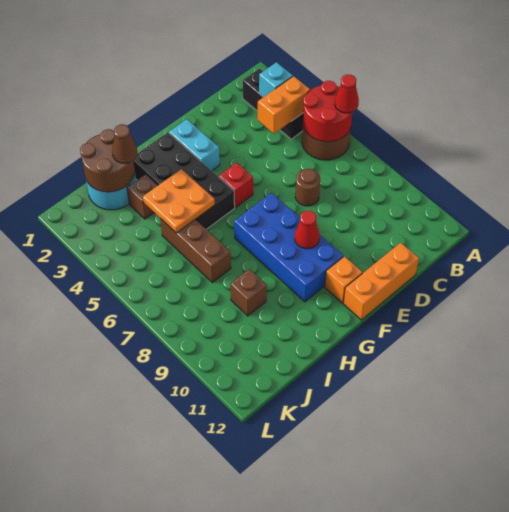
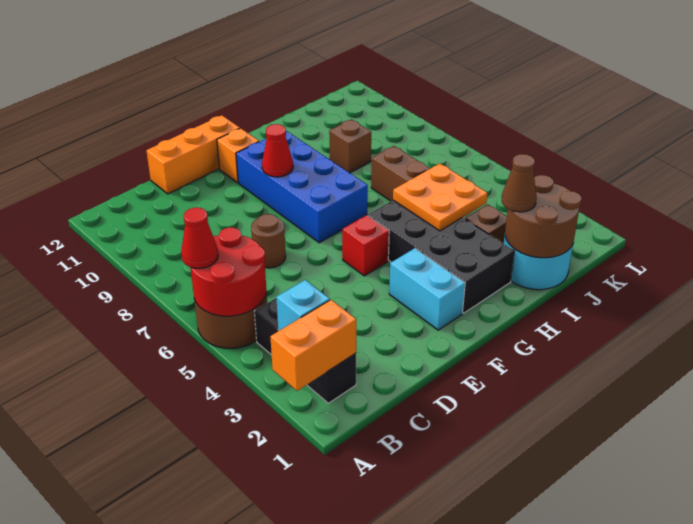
orange 1x2 brick [258,76,310,134] -> orange 1x2 brick moved to [270,300,356,391]

